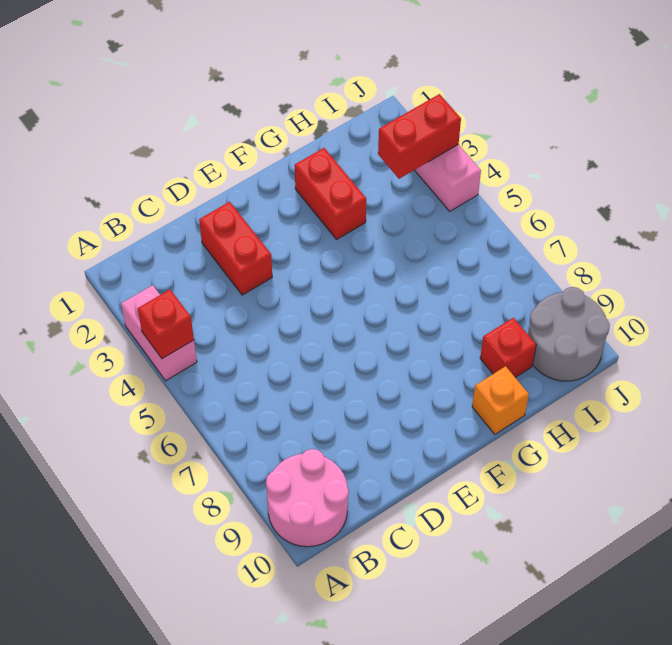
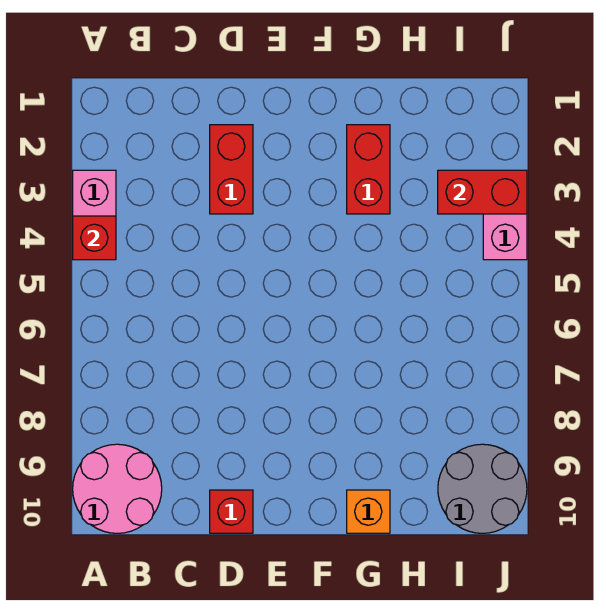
red 1x1 brick [480,318,536,377] -> red 1x1 brick moved to [210,490,253,533]

